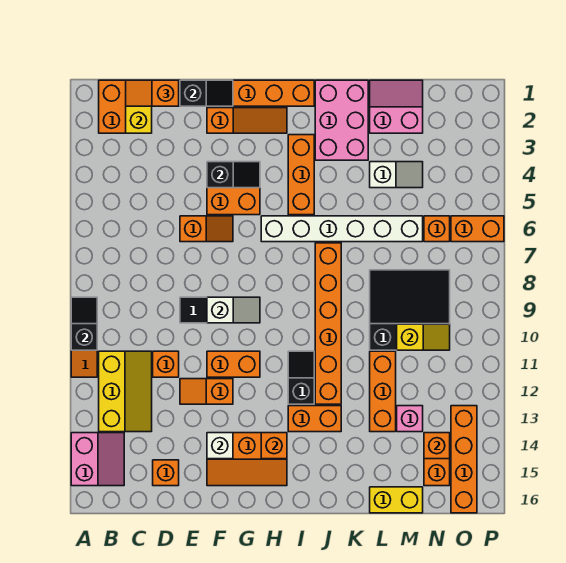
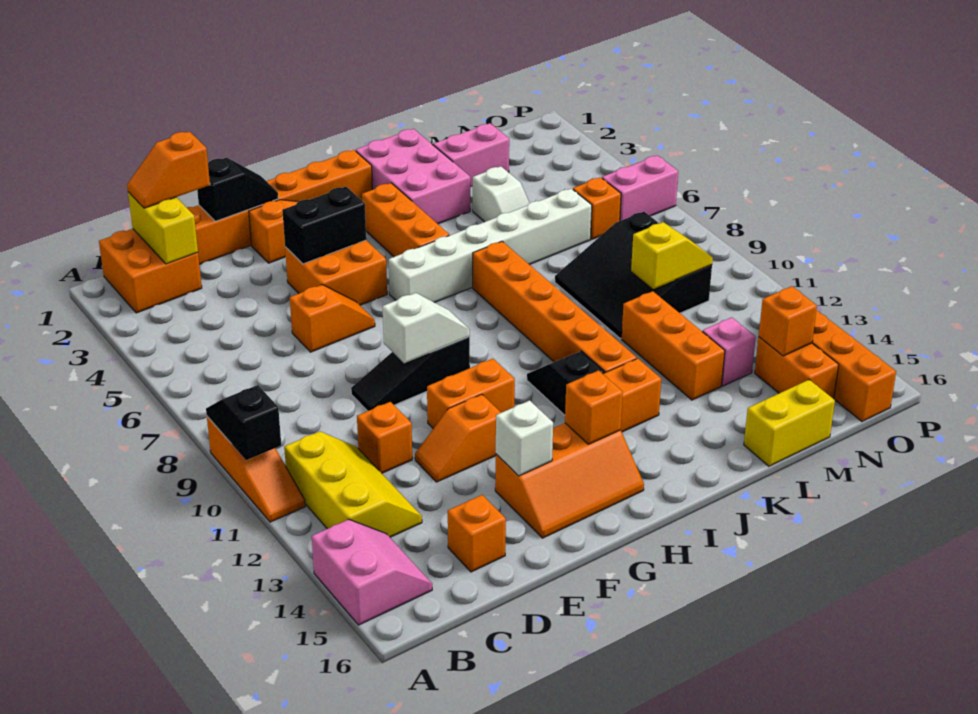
black 1x2 slope [207,162,260,188] -> black 1x2 brick [282,187,366,264]
white 1x2 slope [370,162,423,188] -> white 1x2 slope turned to [473,166,529,222]
black 3x3 slope [370,270,450,350] -> black 3x3 slope turned to [555,212,712,339]
orange 1x2 brick [451,216,504,242] -> pink 1x2 brick [602,155,678,221]

